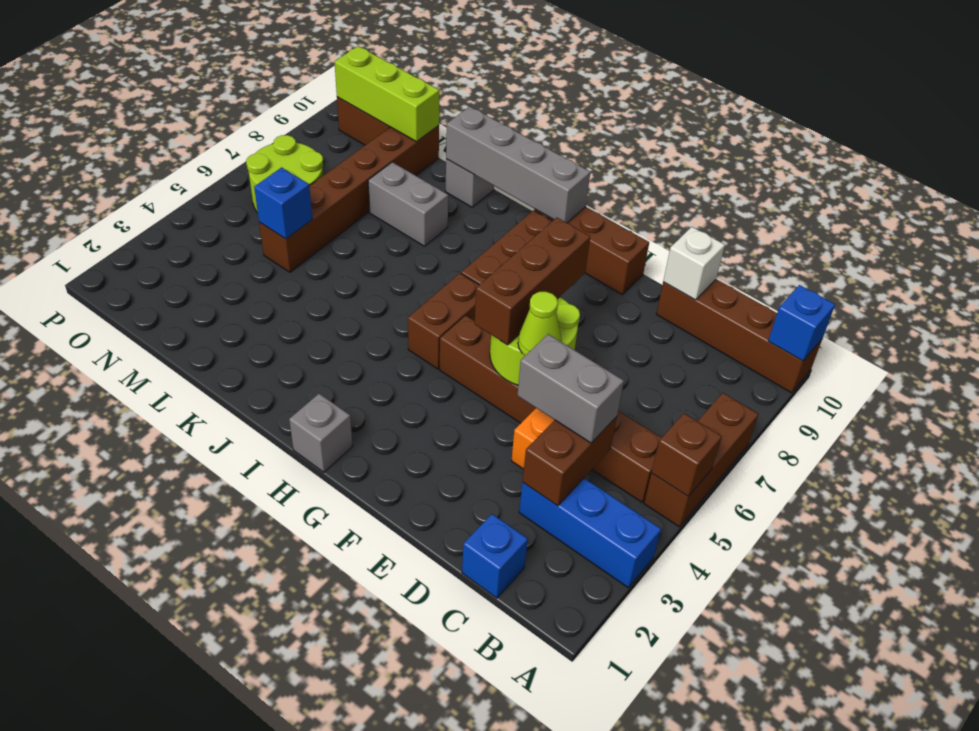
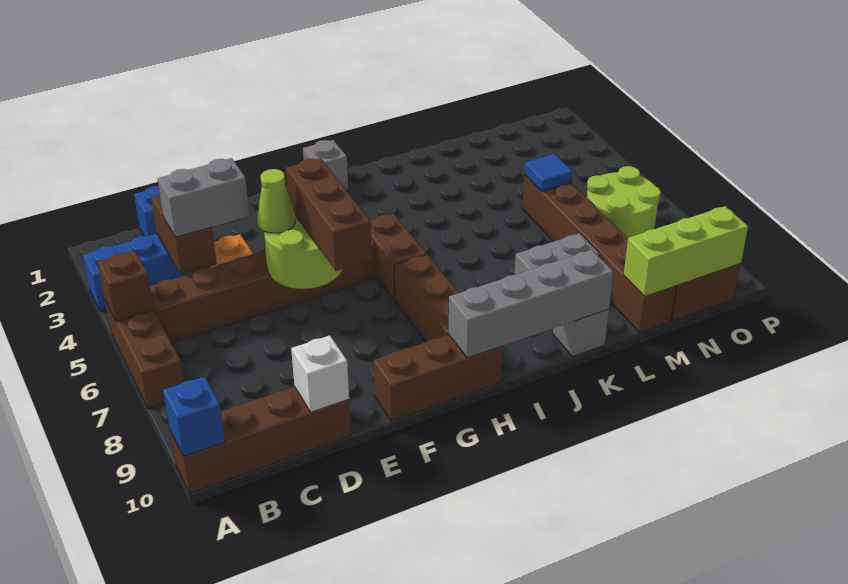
blue 1x1 brick [254,167,312,239] -> blue 1x1 tile [524,154,573,192]

